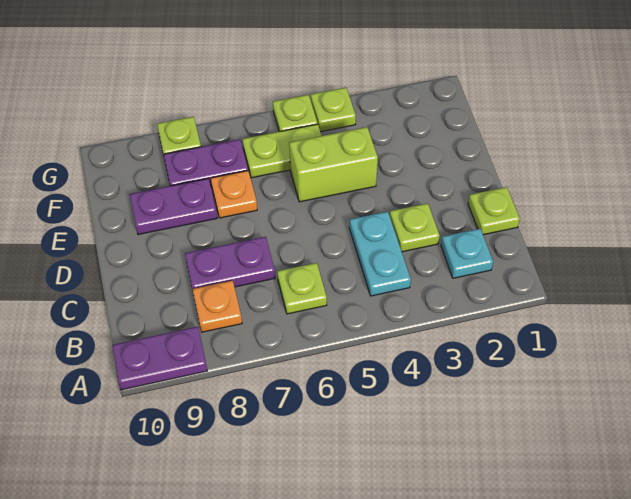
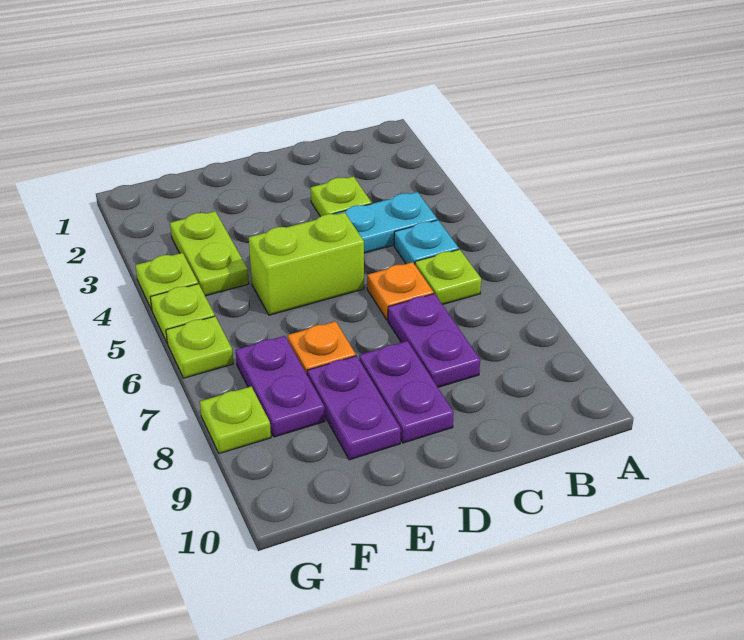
purple 1x2 plate [112,327,207,390] -> purple 1x2 plate moved to [359,341,454,443]
cyan 1x1 plate [441,229,493,278] -> cyan 1x1 plate moved to [394,220,459,264]
orange 1x1 plate [192,281,242,332] -> orange 1x1 plate moved to [367,262,434,320]
lime 1x1 plate [468,187,520,235] -> lime 1x1 plate moved to [166,316,233,378]
lime 1x2 brick [289,127,378,202] -> lime 1x2 brick turned to [249,212,364,315]
lime 1x2 plate [242,124,322,178] -> lime 1x2 plate moved to [170,211,249,296]

